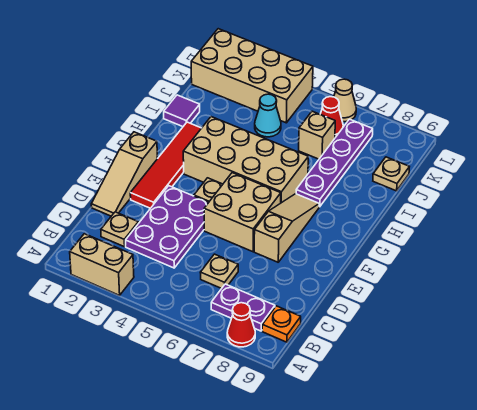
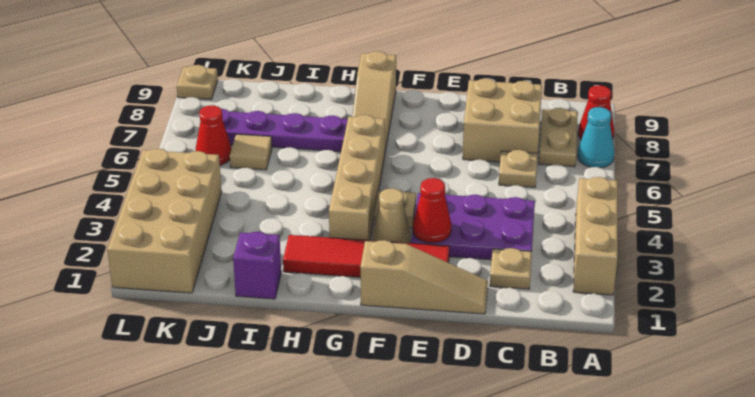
tan 1x2 brick [70,234,134,295] -> tan 1x3 brick [573,177,618,295]
purple 1x2 plate [211,284,275,331] -> tan 1x2 plate [539,108,578,167]
orange 1x1 plate [262,306,301,342] -> none
none -> red 1x1 cone [412,178,451,243]
tan 2x2 brick [204,173,281,252] -> tan 2x2 brick moved to [463,78,542,162]
tan 1x3 slope [254,194,319,262] -> tan 1x3 slope turned to [352,51,396,151]
tan 2x4 brick [183,117,308,203] -> tan 1x4 brick [329,115,385,240]
purple 1x1 tile [164,95,200,127] -> purple 1x1 brick [233,232,281,299]
cyan 1x1 cone [255,94,281,137] -> cyan 1x1 cone moved to [577,107,614,168]
tan 1x1 brick [299,111,335,159] -> tan 1x1 tile [230,134,272,170]
tan 1x1 plate [373,157,409,191] -> tan 1x1 plate moved to [177,65,218,100]
tan 1x1 cone [334,79,356,122] -> tan 1x1 cone moved to [372,188,411,243]

